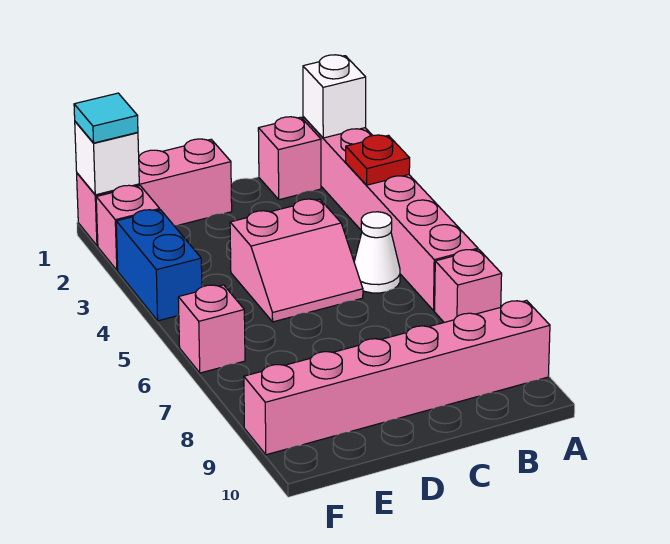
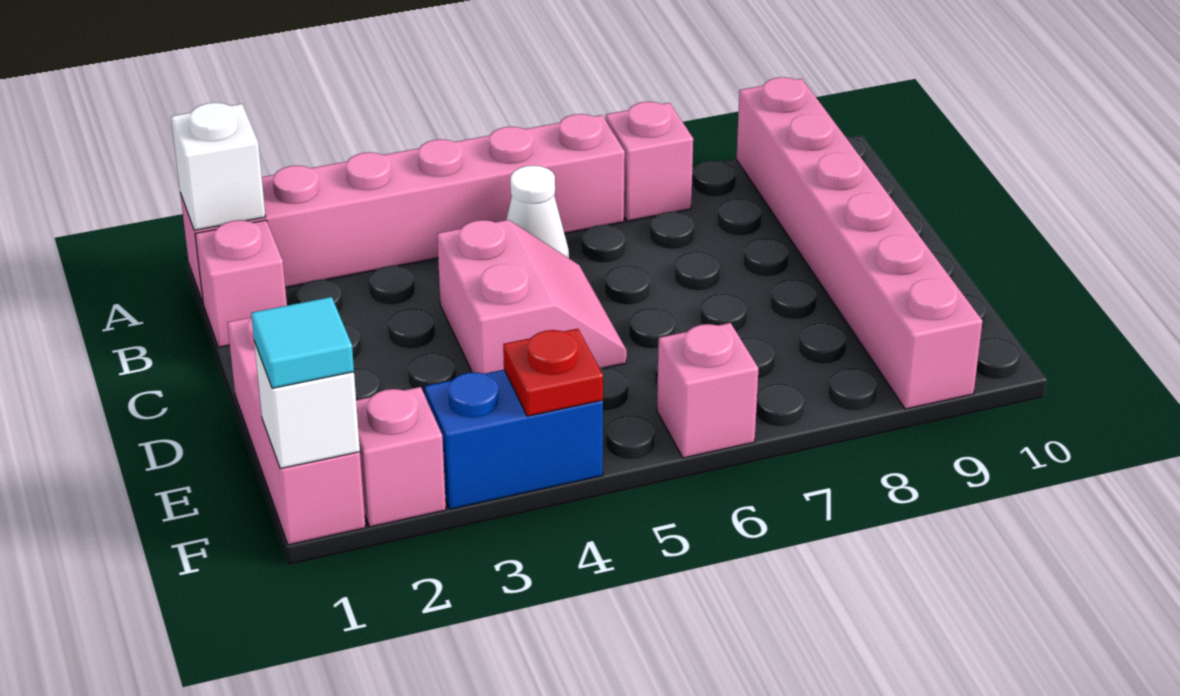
red 1x1 plate [346,135,410,185] -> red 1x1 plate moved to [503,329,603,416]

